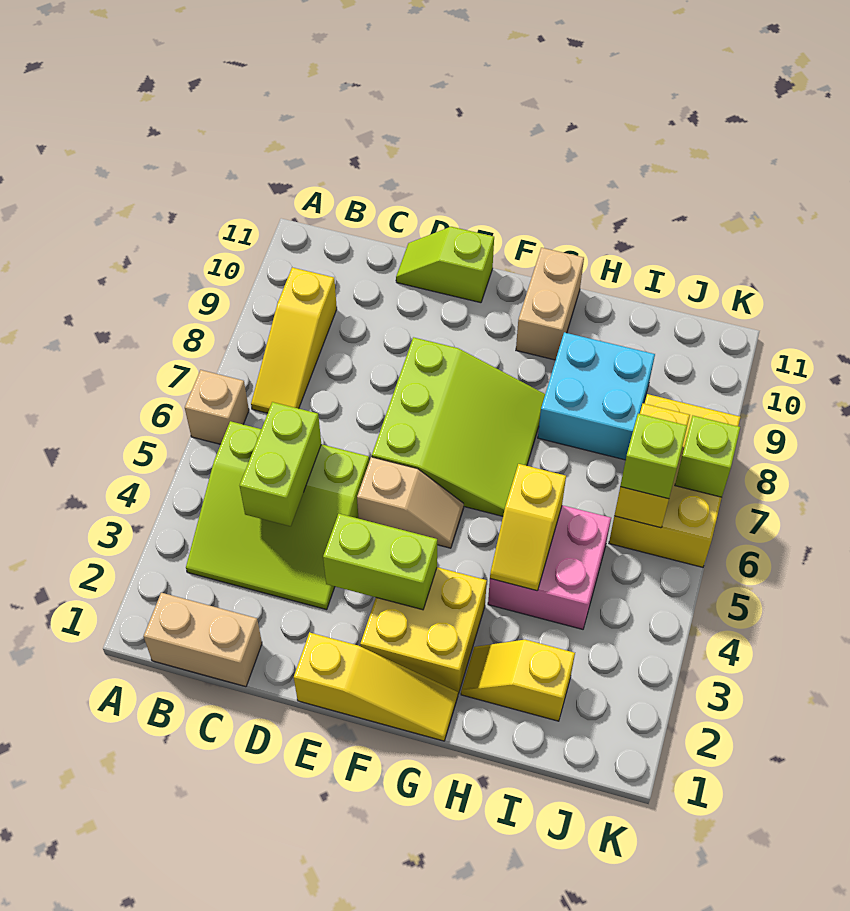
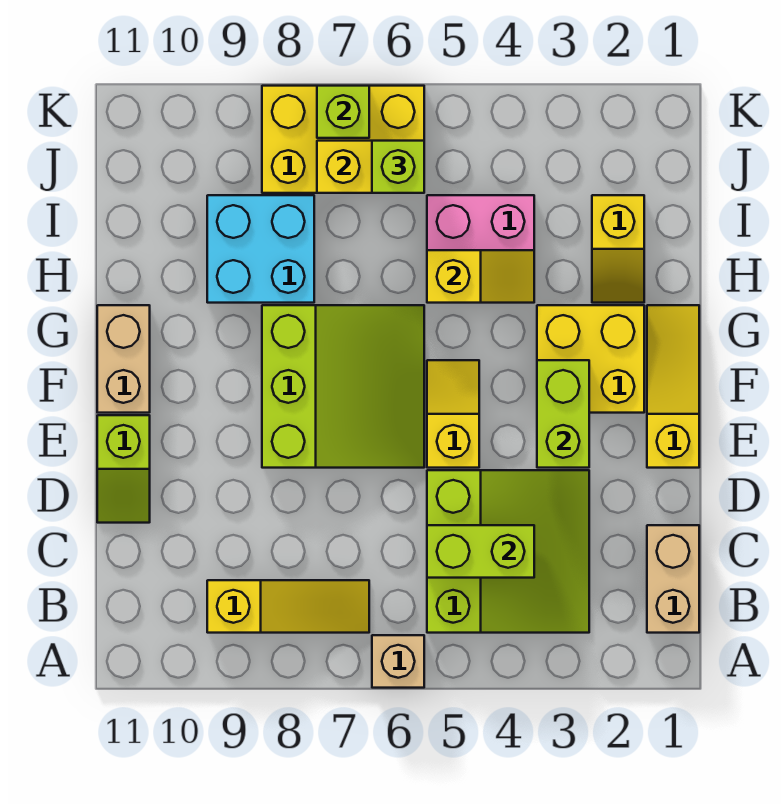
tan 1x2 slope [357,457,464,548] -> yellow 1x2 slope [427,360,479,468]
lime 3x3 slope [372,337,545,516] -> lime 3x3 slope turned to [262,305,424,468]
tan 1x2 brick [516,248,584,360] -> tan 1x2 brick turned to [97,305,150,413]

